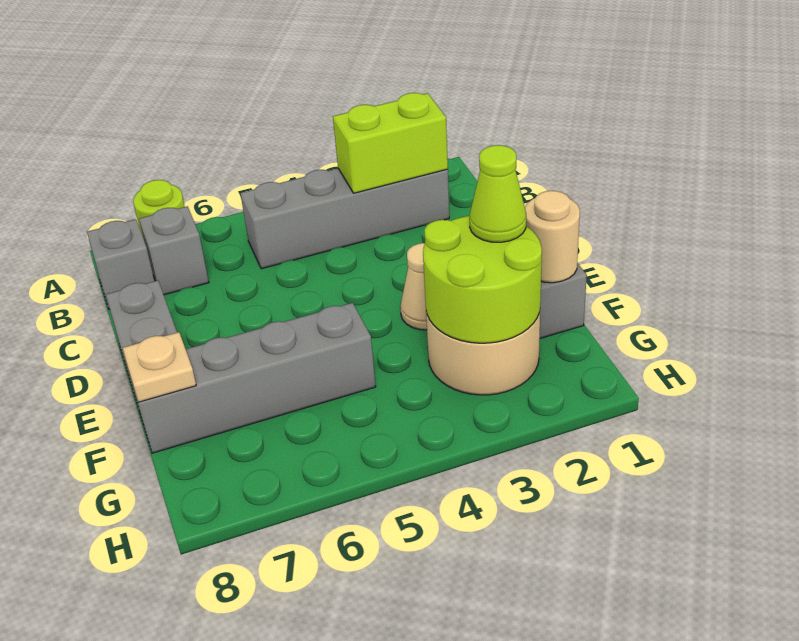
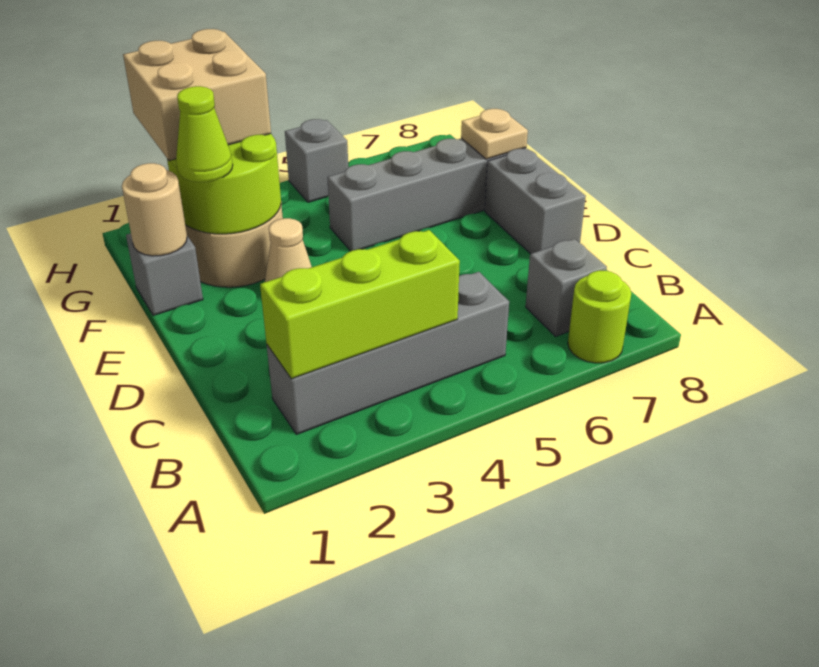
lime 1x2 brick [333,93,448,193] -> lime 1x3 brick [260,230,460,379]
grey 1x1 brick [87,219,154,309] -> grey 1x1 brick moved to [285,119,348,202]
none -> tan 2x2 brick [123,29,271,161]

